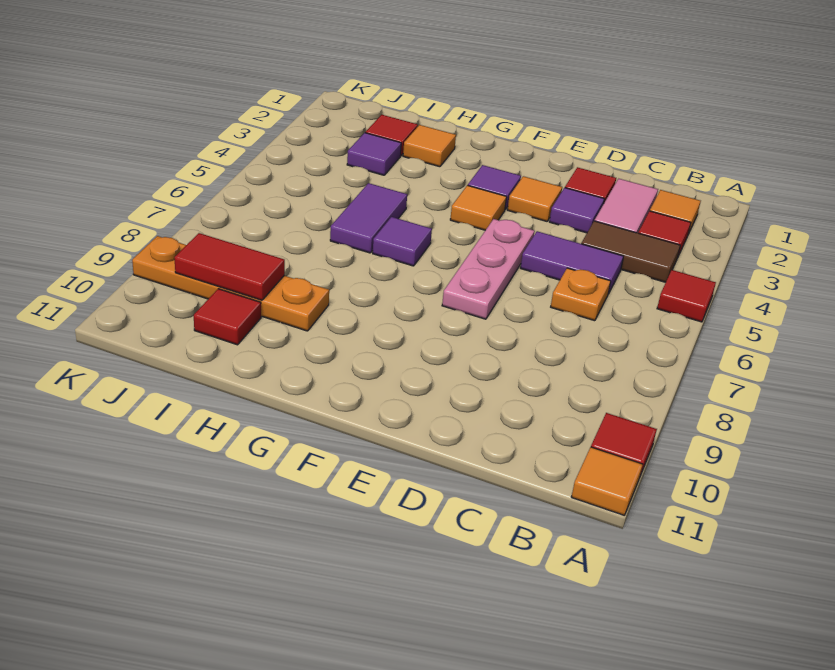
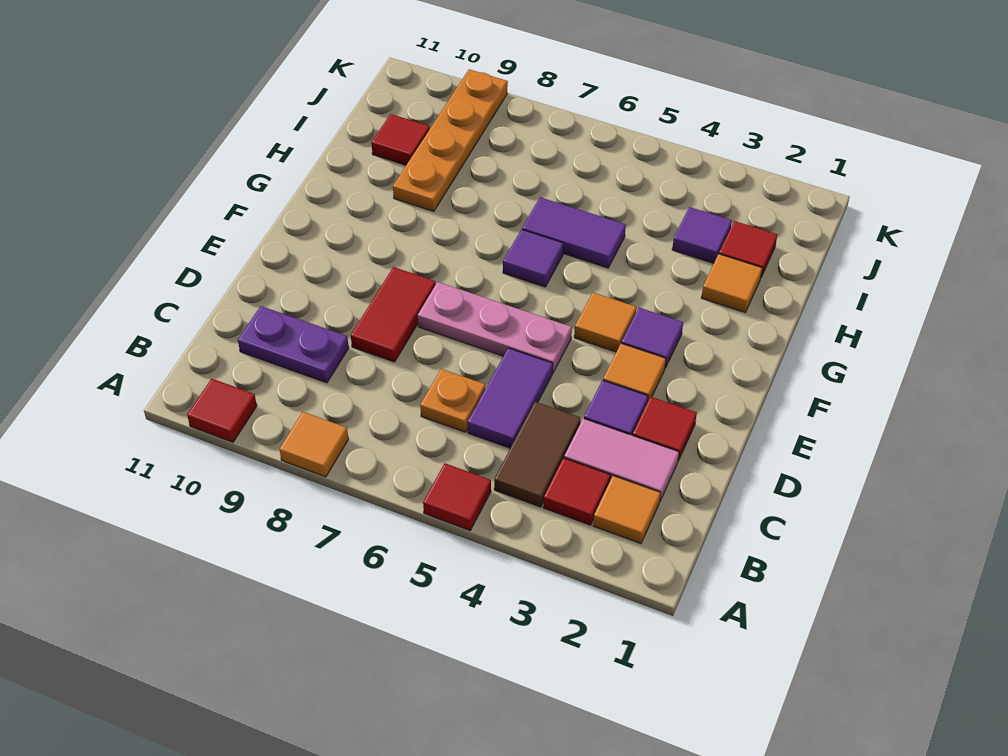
orange 1x1 tile [572,447,643,515] -> orange 1x1 tile moved to [279,412,348,477]
none -> purple 1x2 plate [238,306,349,383]
red 1x2 tile [174,233,285,300] -> red 1x2 tile moved to [351,267,436,362]

